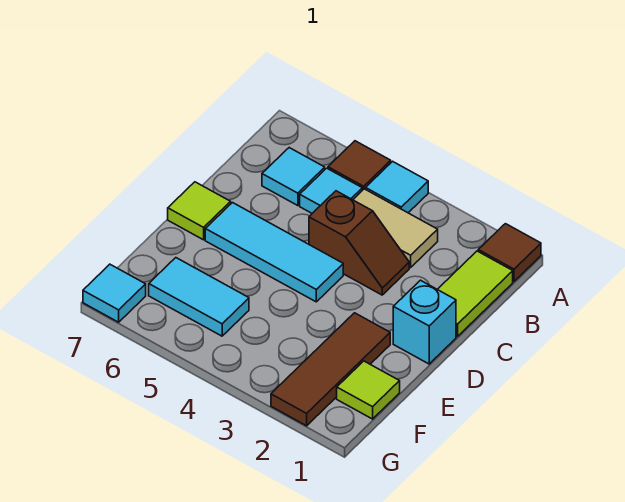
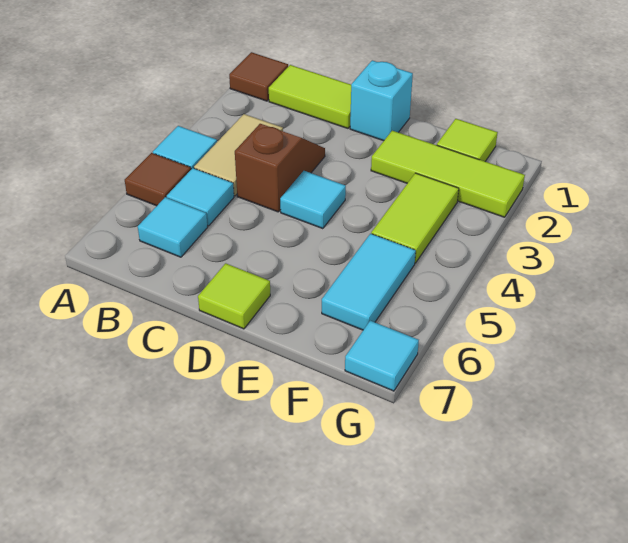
cyan 1x3 tile [205,203,343,302] -> cyan 1x1 tile [280,171,346,229]
brown 1x3 tile [271,313,390,426] -> lime 1x3 tile [371,131,525,217]
none -> lime 1x2 tile [371,173,459,263]

